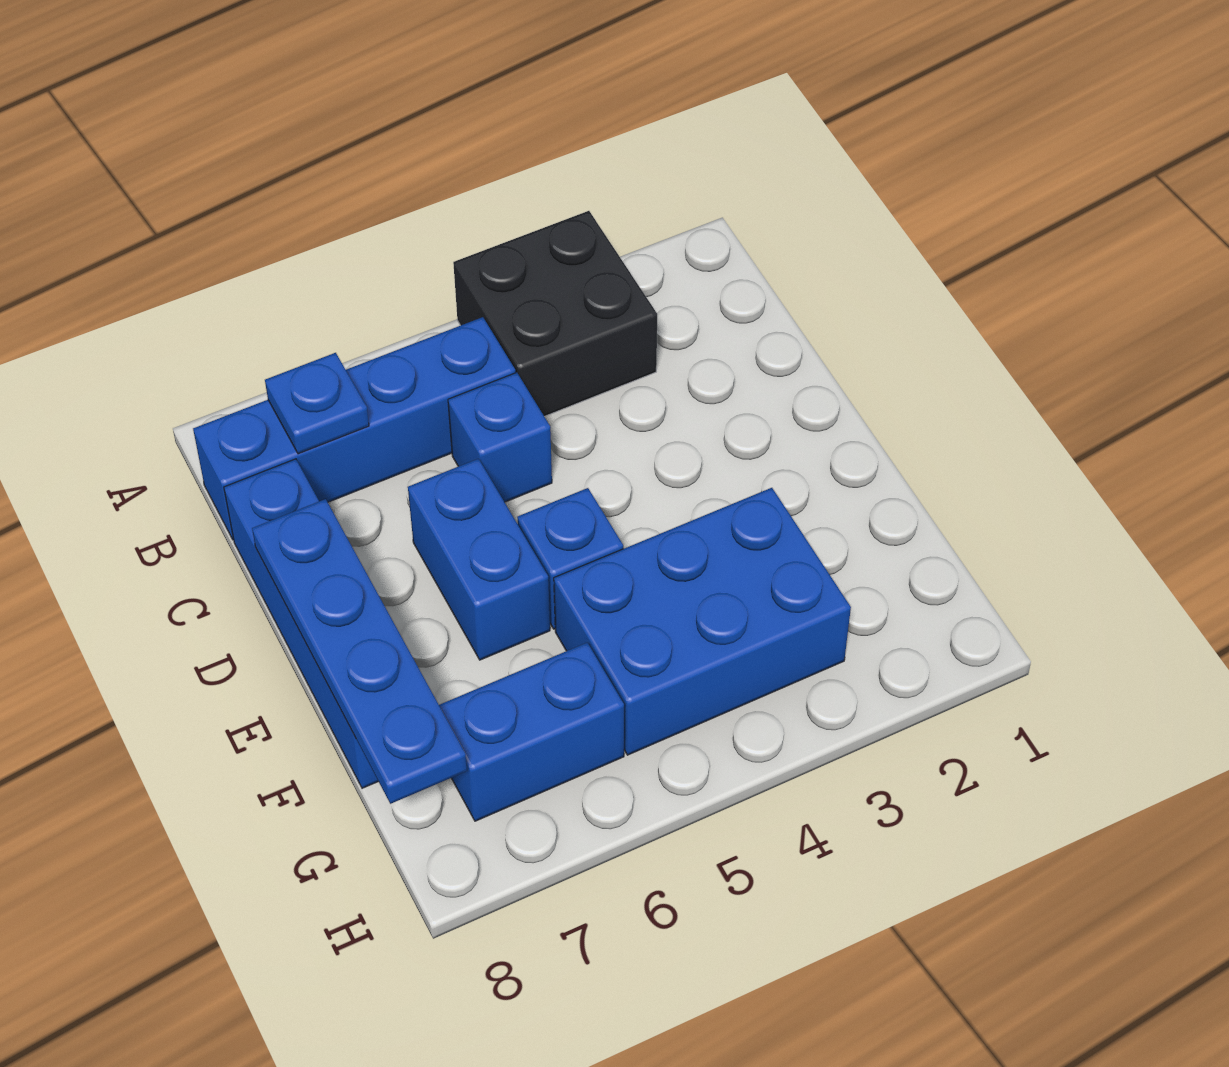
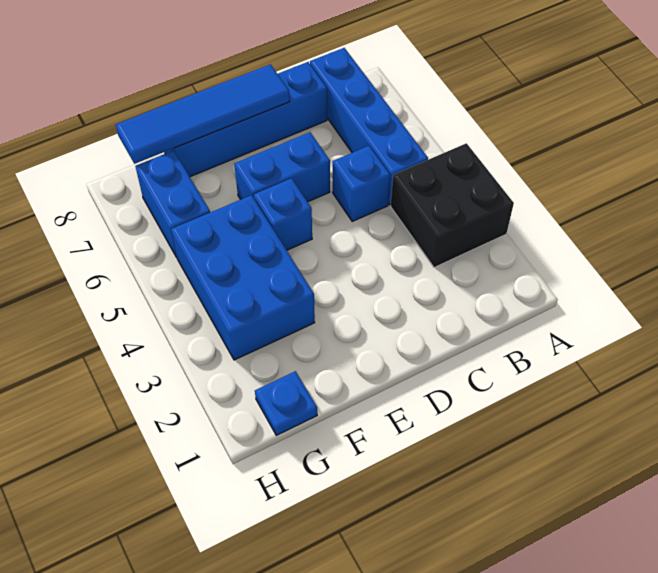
blue 1x1 plate [265,353,369,454] -> blue 1x1 plate moved to [255,371,317,435]
blue 1x4 plate [252,499,467,804] -> blue 1x4 tile [116,64,290,164]

